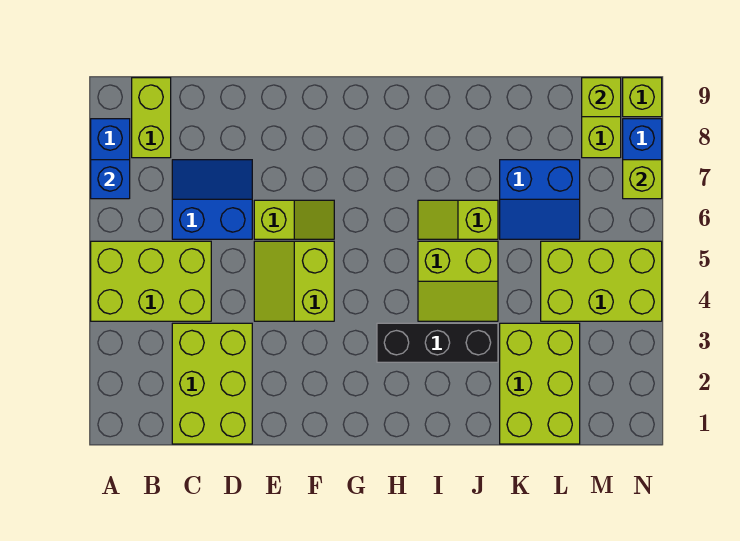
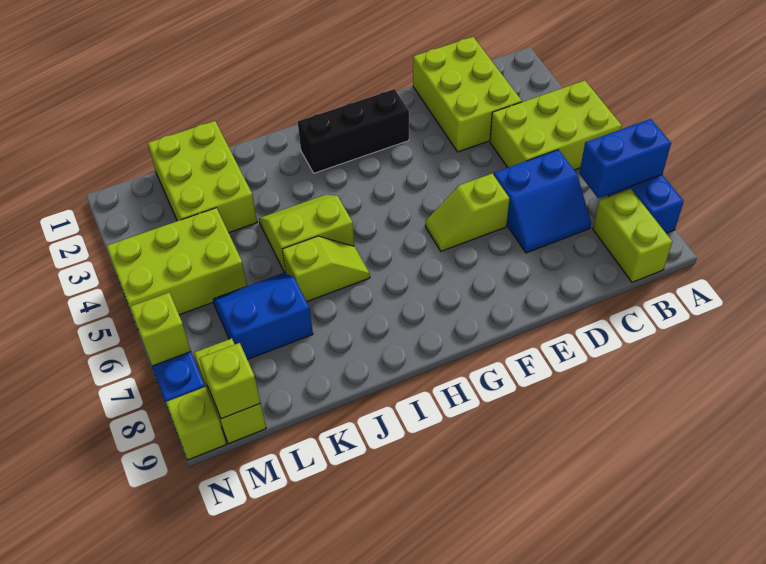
blue 1x1 brick [91,160,130,199] -> blue 1x2 brick [579,119,671,198]
lime 2x2 slope [254,241,334,321] -> none
black 1x3 brick [377,323,498,362] -> black 1x3 brick moved to [298,89,409,173]

